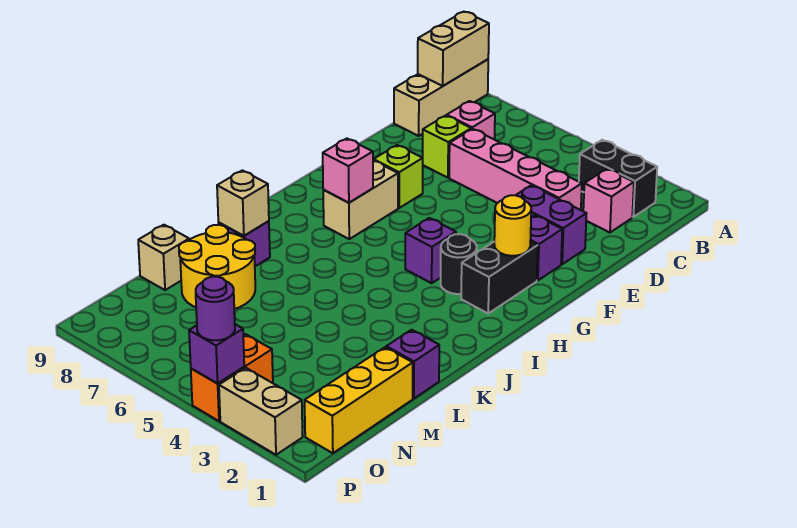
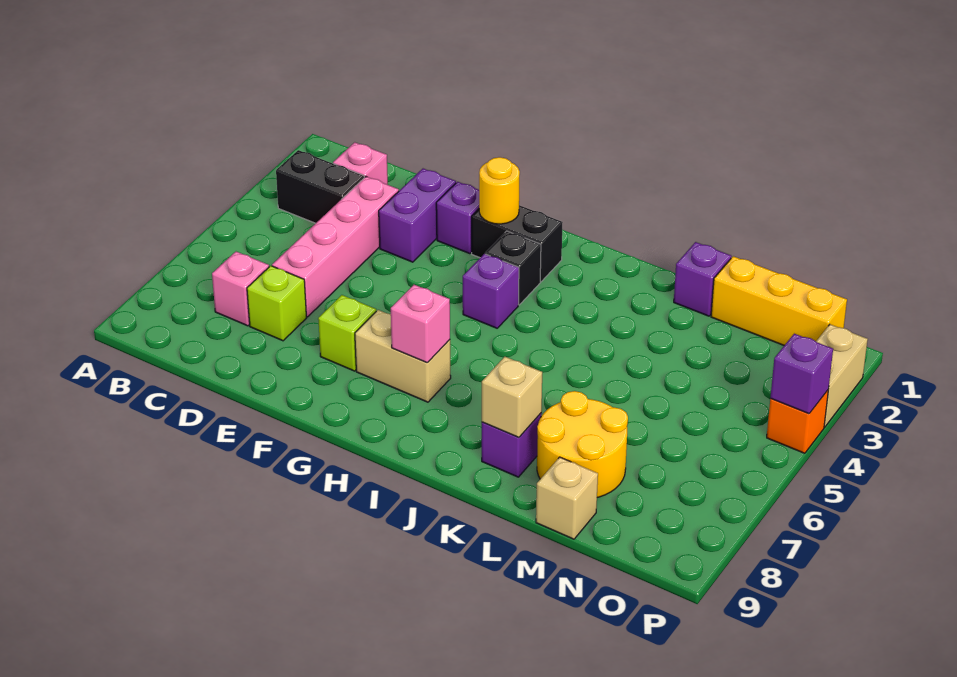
tan 1x3 brick [394,59,488,136] -> none
tan 1x2 brick [418,12,489,86] -> none
black 1x2 brick [579,140,657,217] -> black 1x2 brick turned to [276,150,364,223]
black 1x1 round brick [441,234,477,294] -> black 1x1 brick [485,231,541,305]
orange 1x2 brick [191,334,273,421] -> orange 1x1 brick [767,390,828,453]
purple 1x1 round brick [196,277,235,340] -> none

